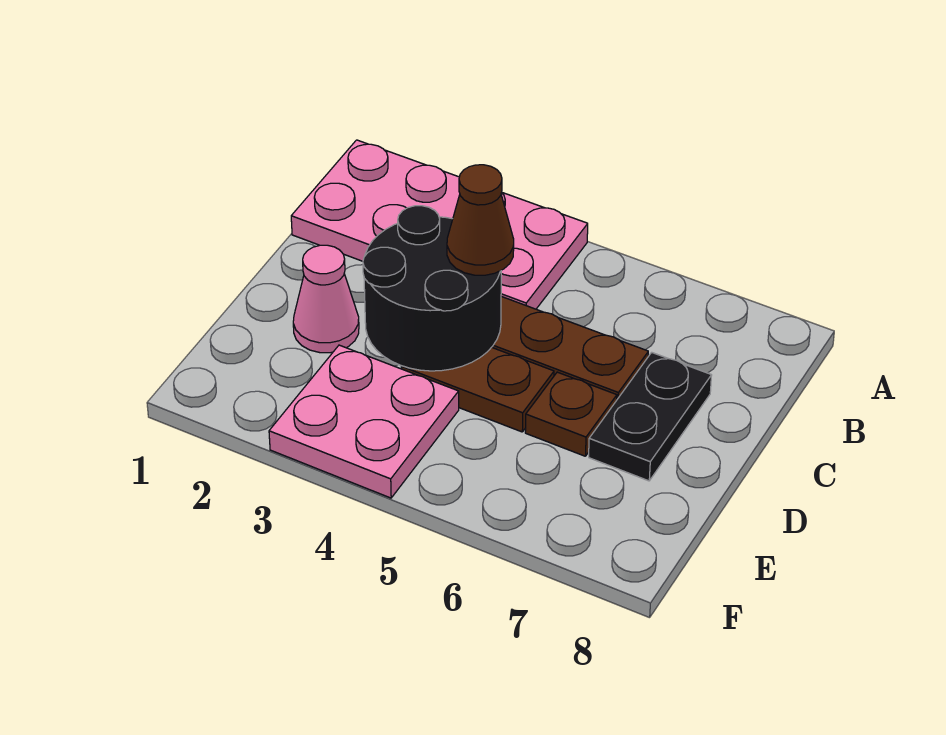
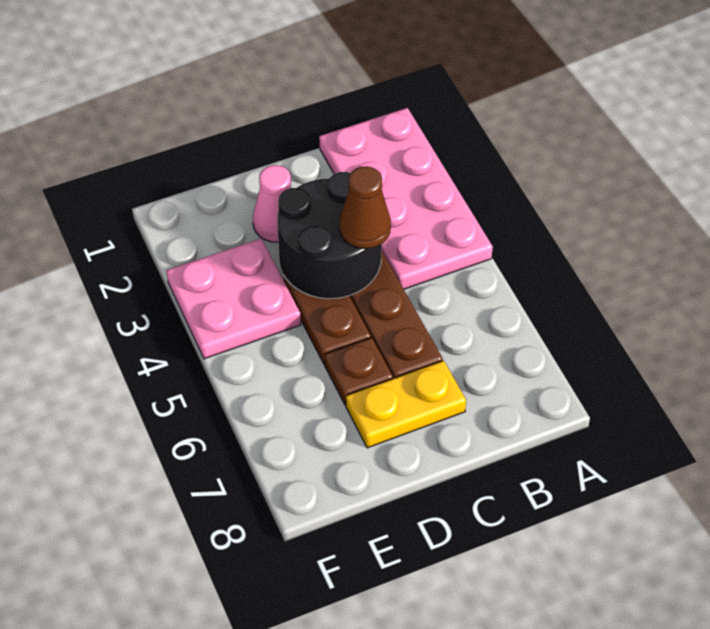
black 1x2 plate [589,352,712,481] -> yellow 1x2 plate [346,361,466,448]

